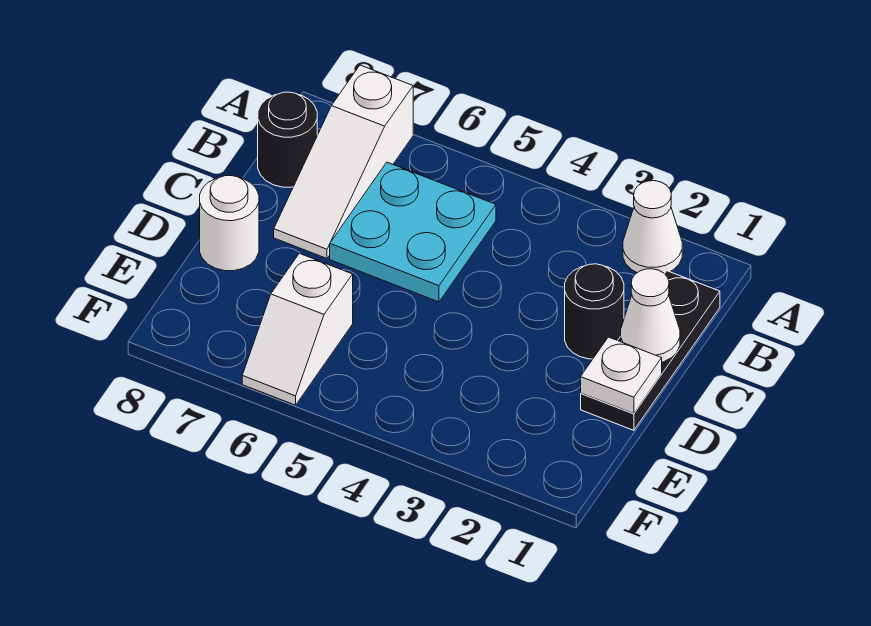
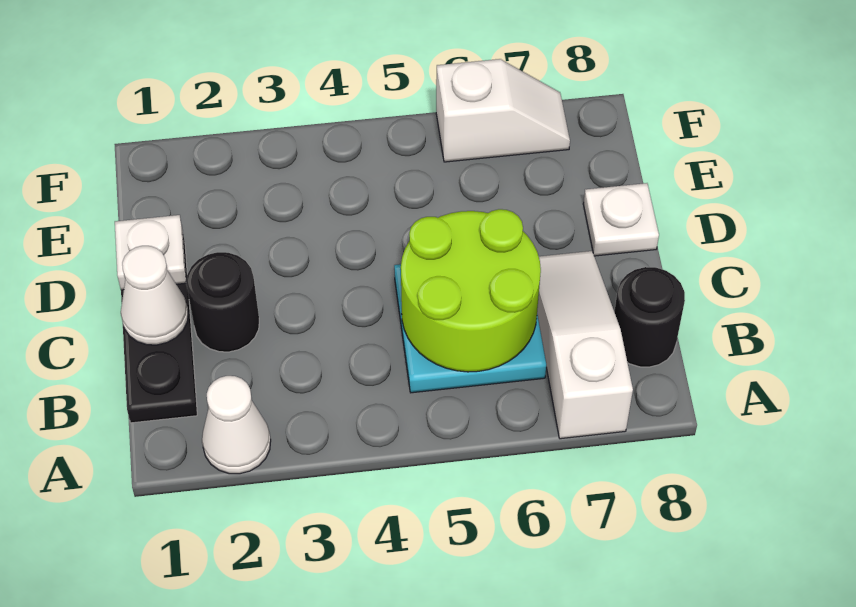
none -> lime 2x2 round brick [401,209,541,372]
white 1x1 round brick [200,176,259,271] -> white 1x1 plate [583,183,659,256]
white 1x2 slope [242,253,353,405] -> white 1x2 slope turned to [436,59,570,162]

